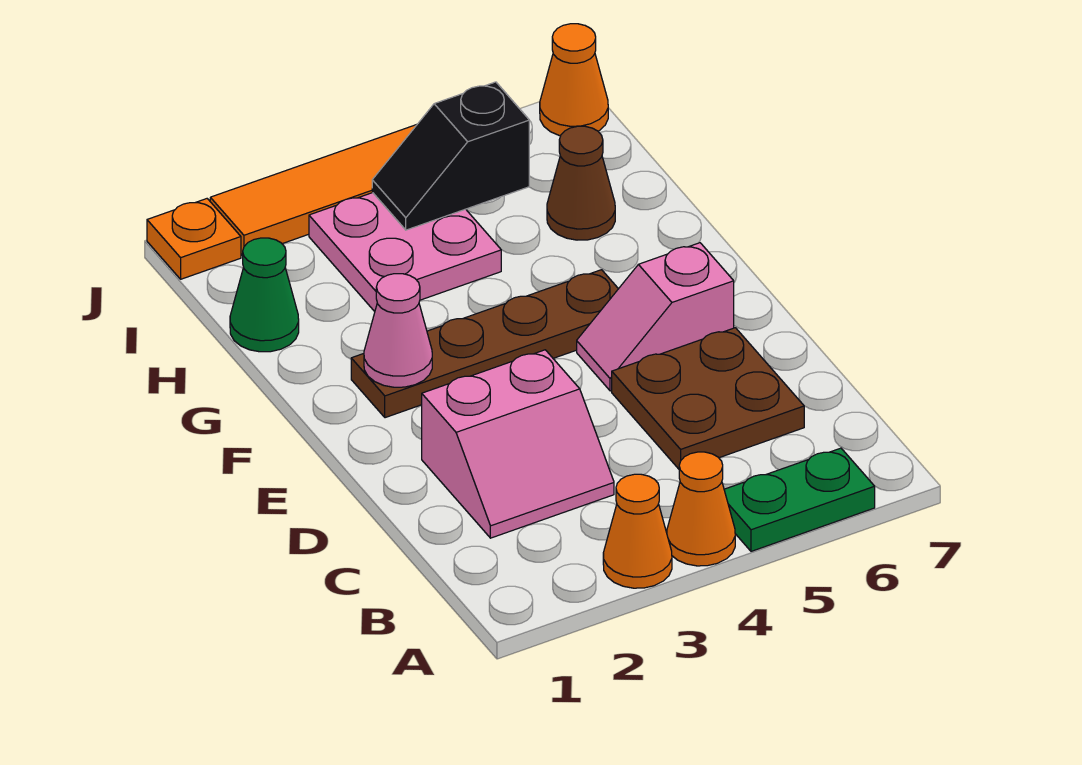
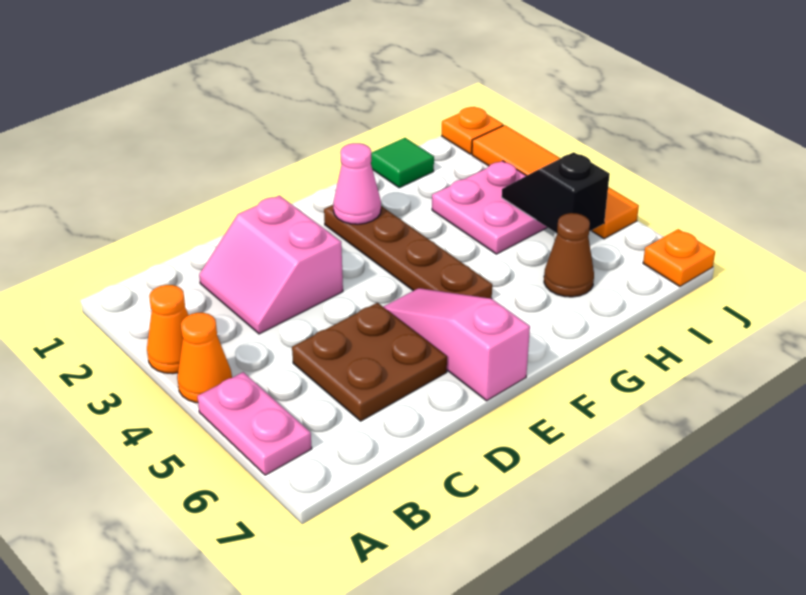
green 1x2 plate [724,448,875,551] -> pink 1x2 plate [197,372,312,475]
pink 1x2 slope [577,243,734,391] -> pink 1x3 slope [383,288,530,401]
green 1x1 cone [230,238,299,352] -> green 1x1 tile [371,138,434,188]
orange 1x1 cone [540,24,608,136] -> orange 1x1 plate [643,229,715,286]

